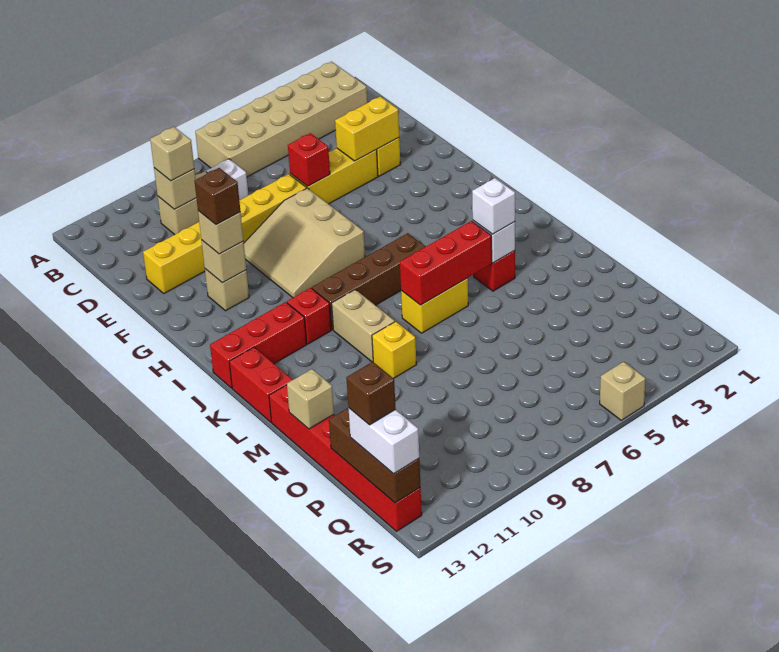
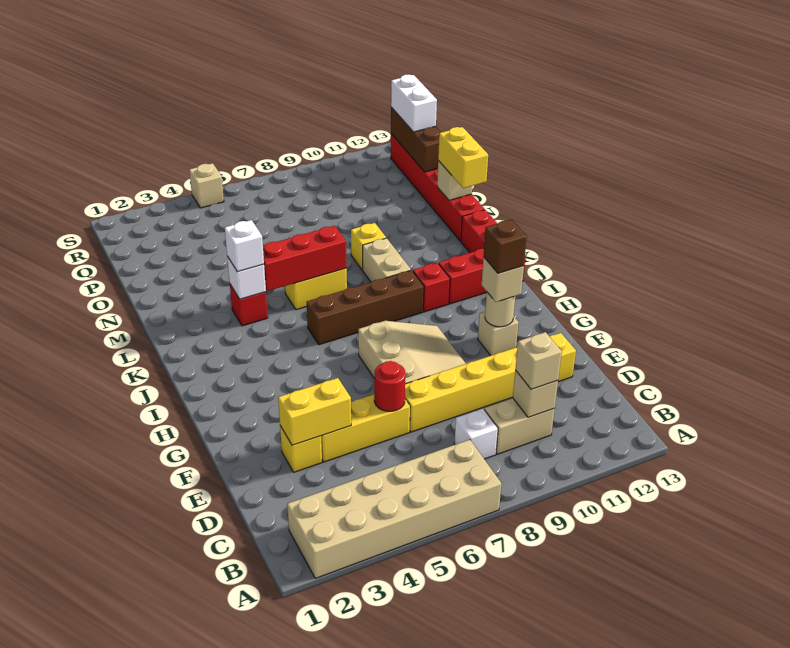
red 1x1 brick [288,133,330,186] -> red 1x1 round brick [374,361,405,411]
tan 1x1 brick [201,240,246,283] -> tan 1x1 round brick [485,292,515,327]
none -> yellow 1x2 brick [438,127,488,188]
brown 1x1 brick [346,362,396,425] -> none

